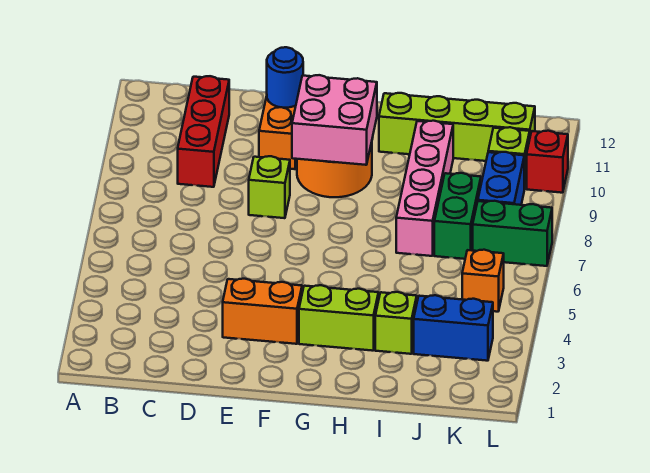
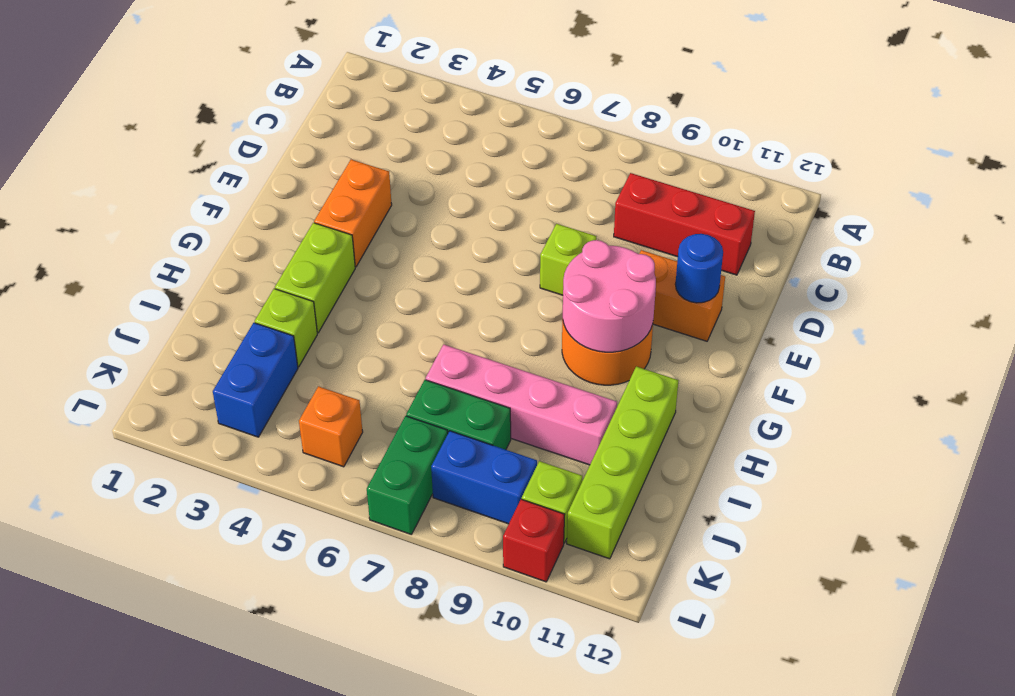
pink 2x2 brick [292,75,377,165] -> pink 2x2 round brick [563,240,656,352]

